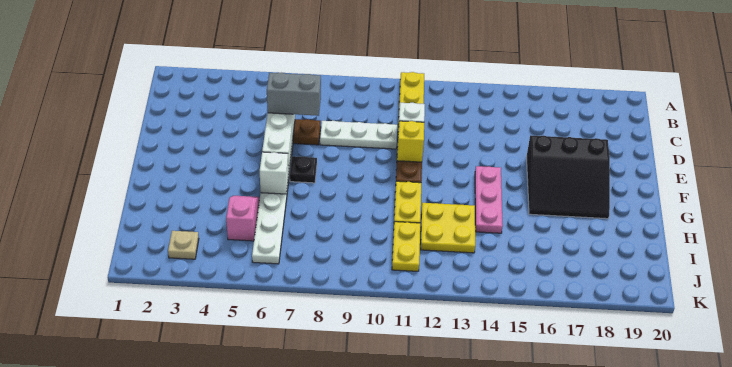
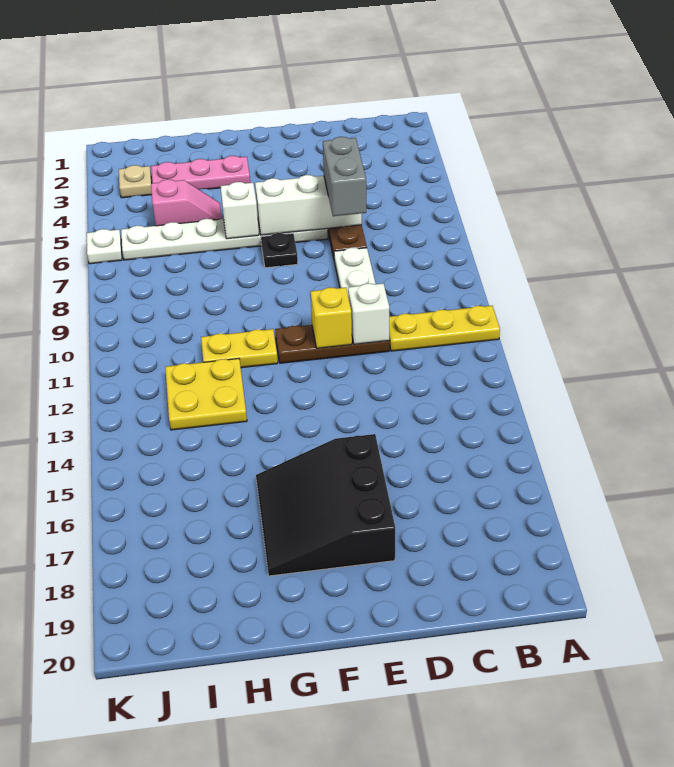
pink 1x3 plate [475,166,503,233] -> pink 1x3 plate moved to [151,156,250,190]
yellow 1x2 plate [392,222,420,271] -> none
none -> white 1x1 plate [87,229,122,264]

